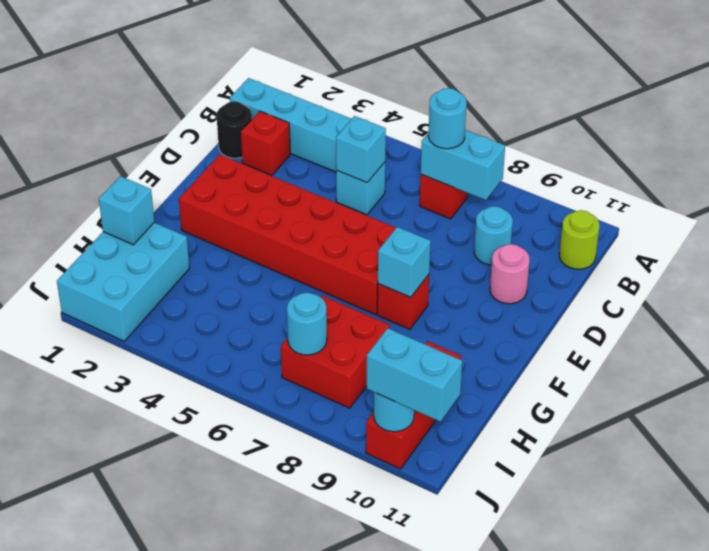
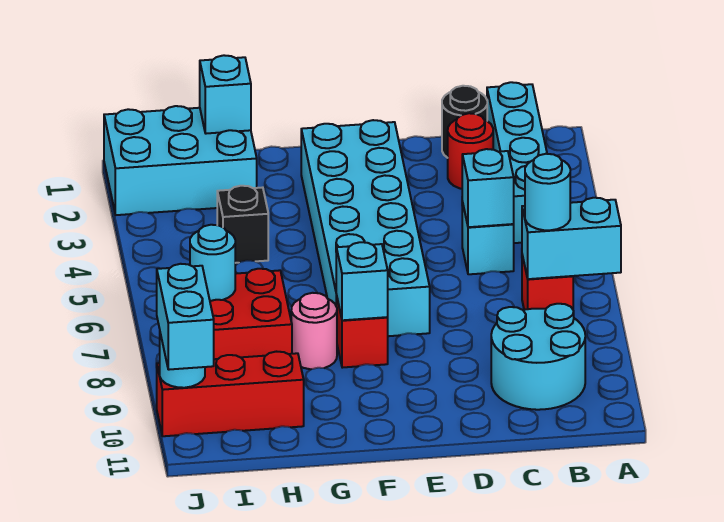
cyan 1x2 brick [421,130,505,200] -> cyan 1x2 brick turned to [522,198,621,279]
lime 1x1 round brick [559,210,599,269] -> none
red 1x1 brick [241,111,290,175] -> red 1x1 round brick [448,113,493,189]
cyan 1x1 round brick [474,206,513,265] -> cyan 2x2 round brick [491,304,585,410]
pink 1x1 round brick [490,244,529,304] -> pink 1x1 round brick moved to [291,293,337,369]
red 2x6 brick [179,155,396,315] -> cyan 2x6 brick [301,120,430,336]
none -> black 1x1 brick [217,186,268,263]

